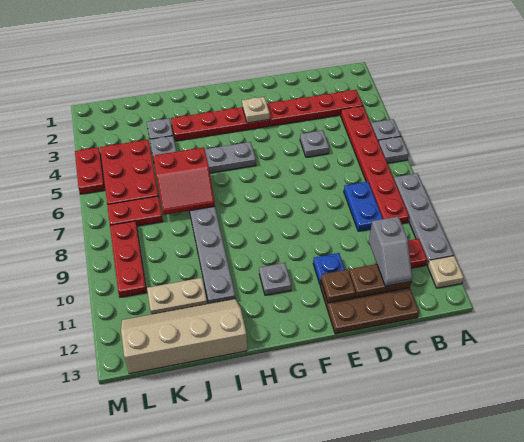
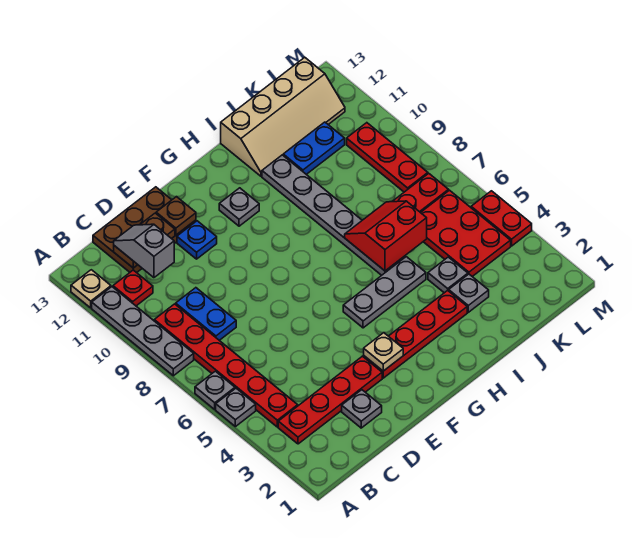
grey 1x1 plate [300,130,329,157] -> grey 1x1 plate moved to [342,390,382,428]
tan 1x2 plate [147,278,207,314] -> blue 1x2 plate [283,122,345,174]

